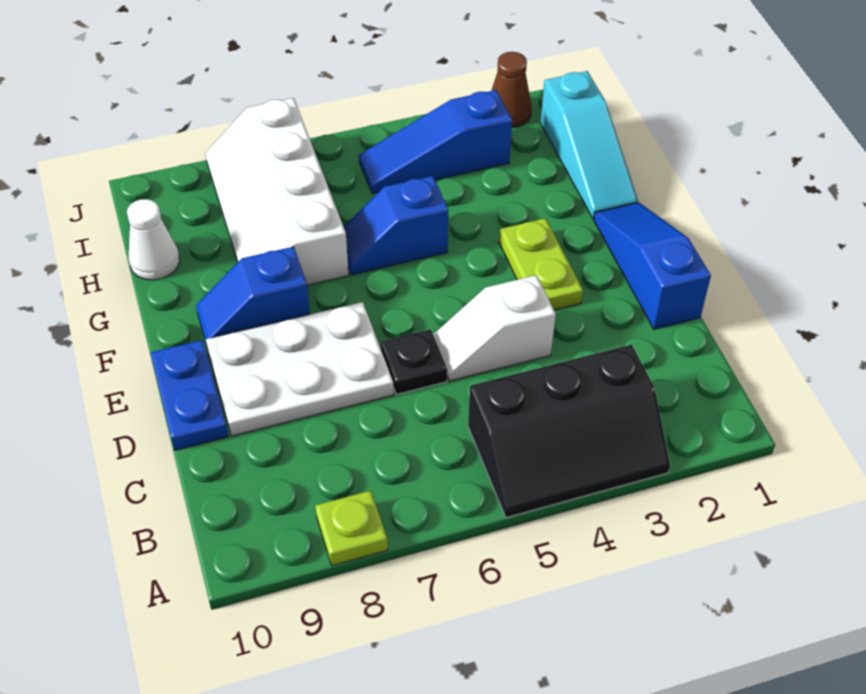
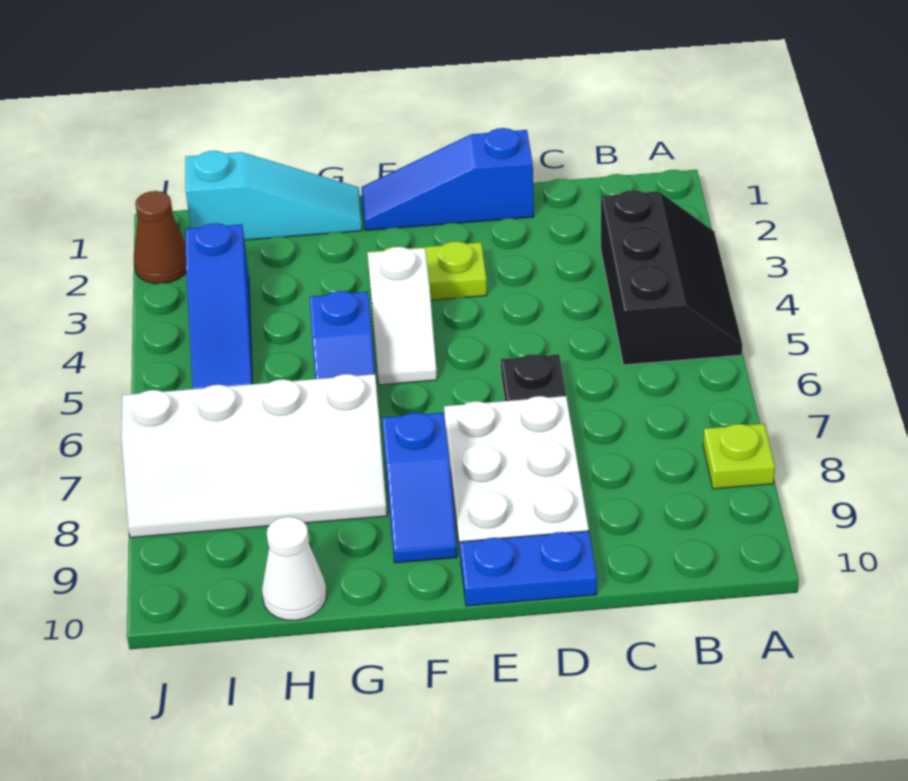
white 1x2 slope [433,275,556,381] -> white 1x2 slope moved to [368,247,437,385]

